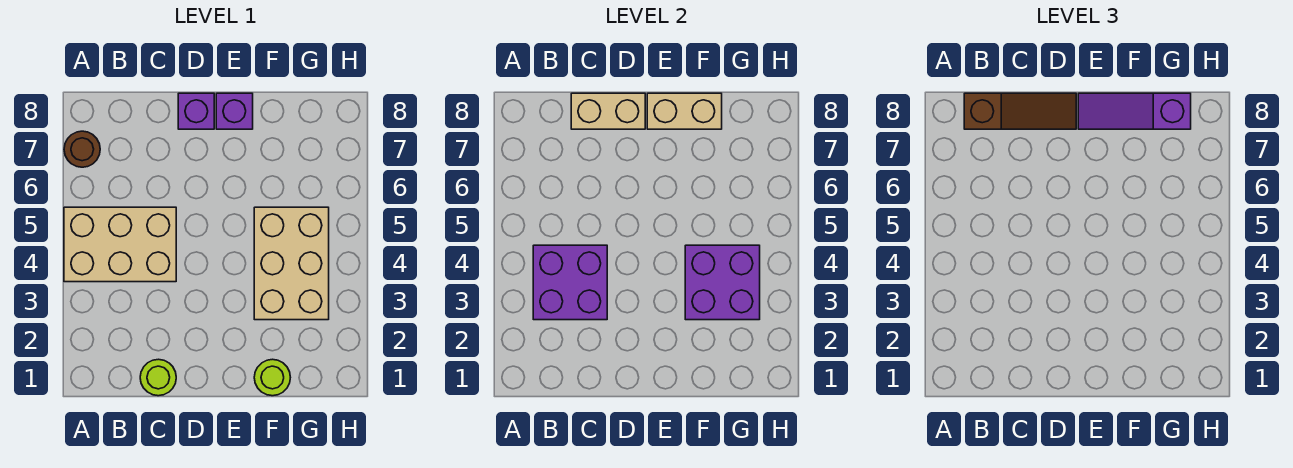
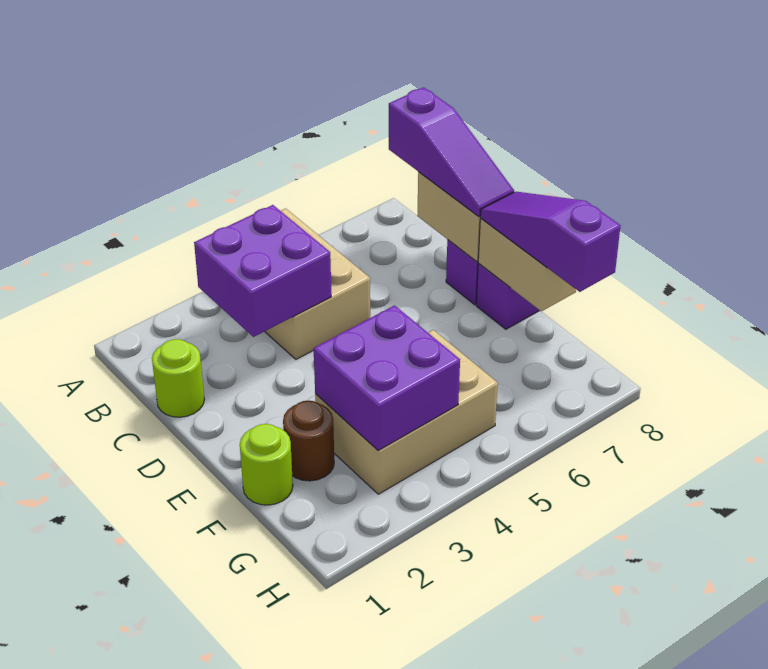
brown 1x1 round brick [64,131,100,167] -> brown 1x1 round brick moved to [283,401,334,481]
brown 1x3 slope [964,93,1076,129] -> purple 1x3 slope [389,87,514,216]

